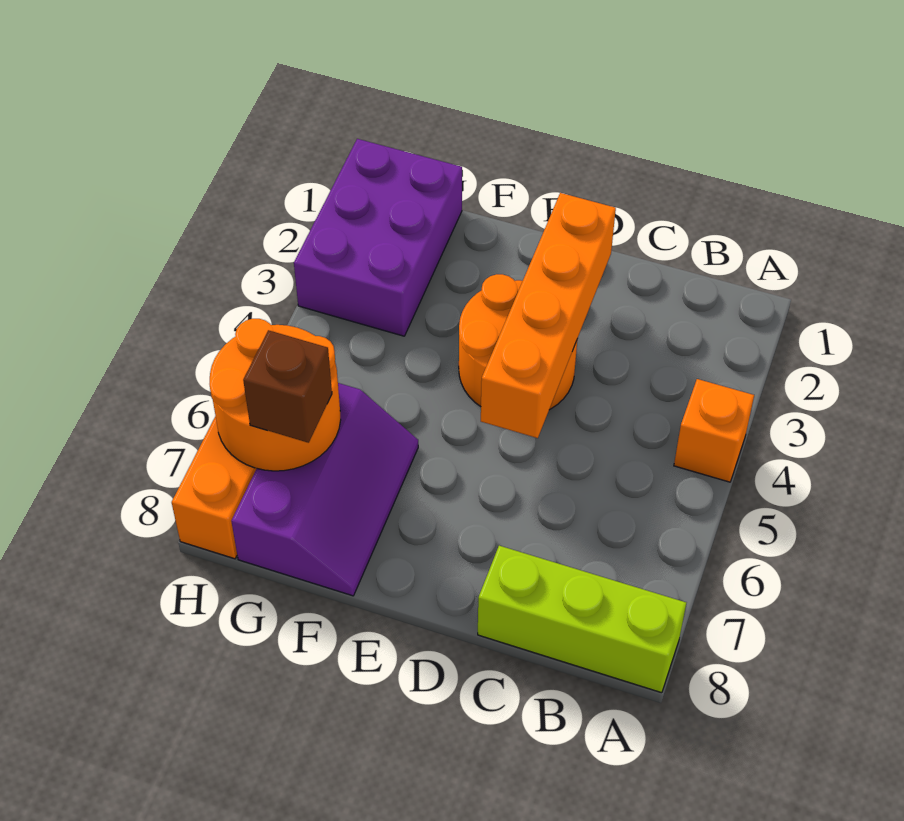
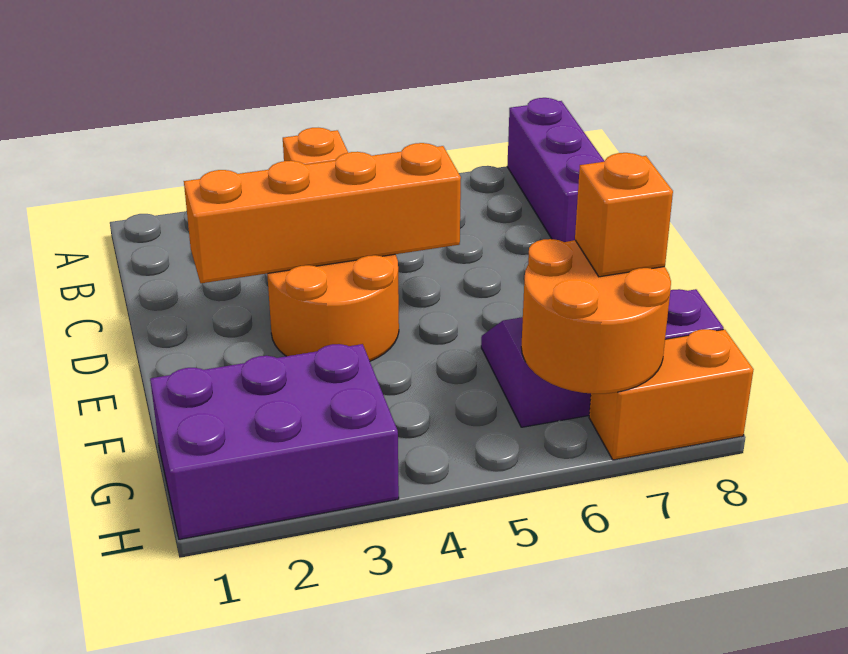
lime 1x3 brick [478,546,686,693] -> purple 1x3 brick [507,98,604,242]
brown 1x1 brick [243,330,332,443] -> orange 1x1 brick [575,153,673,277]

